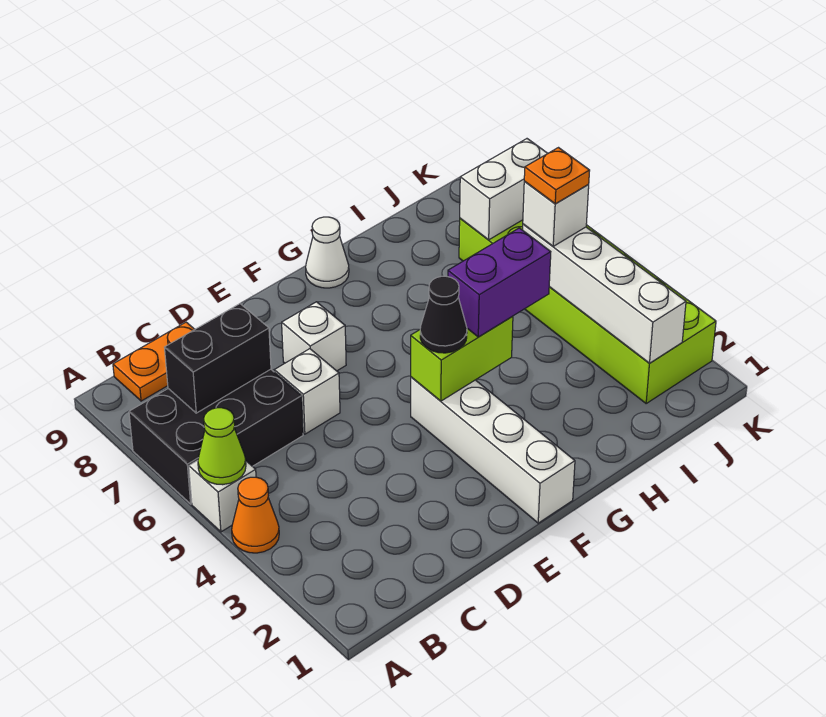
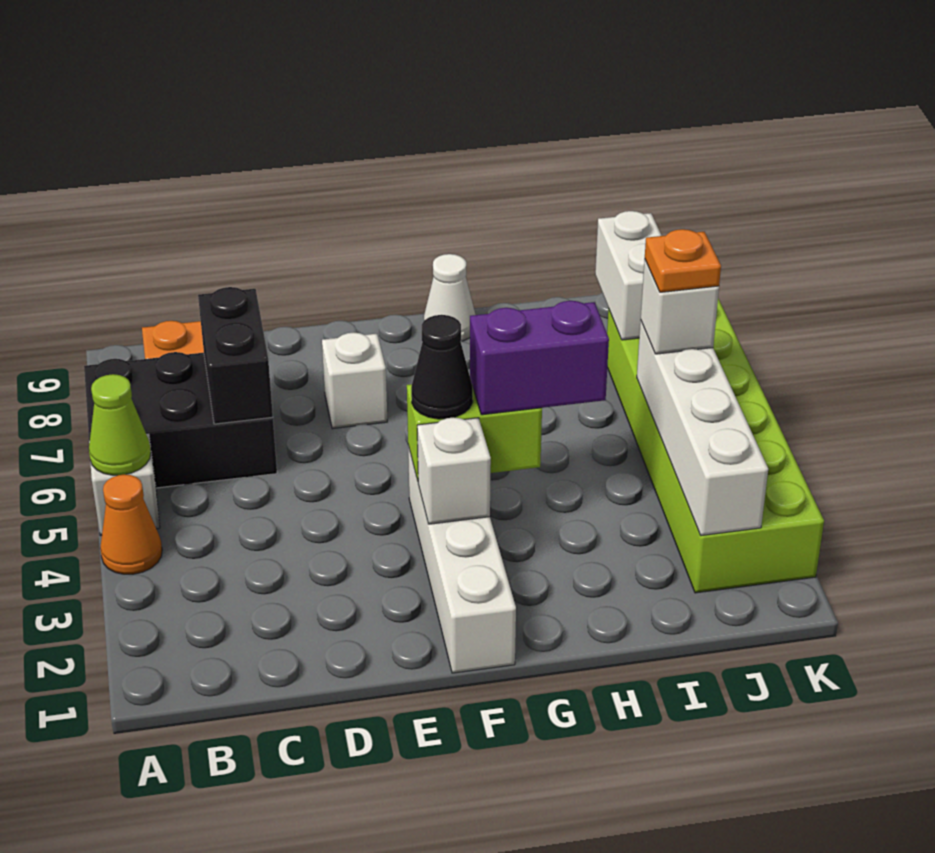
black 1x2 brick [164,304,271,413] -> black 1x2 brick turned to [198,287,273,424]
white 1x1 brick [274,349,340,434] -> white 1x1 brick moved to [417,417,491,524]
white 1x2 brick [460,139,548,240] -> white 1x2 brick turned to [595,211,662,340]

